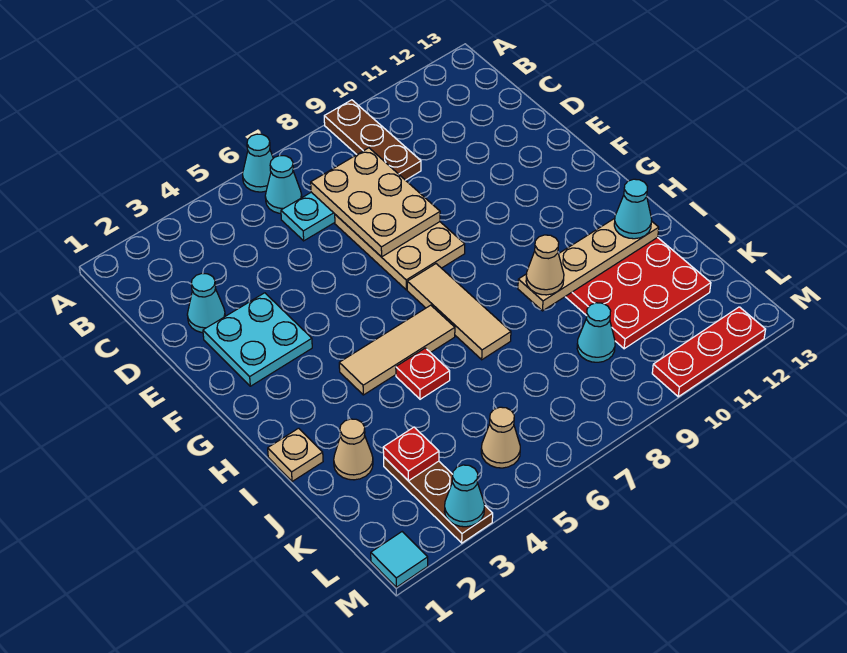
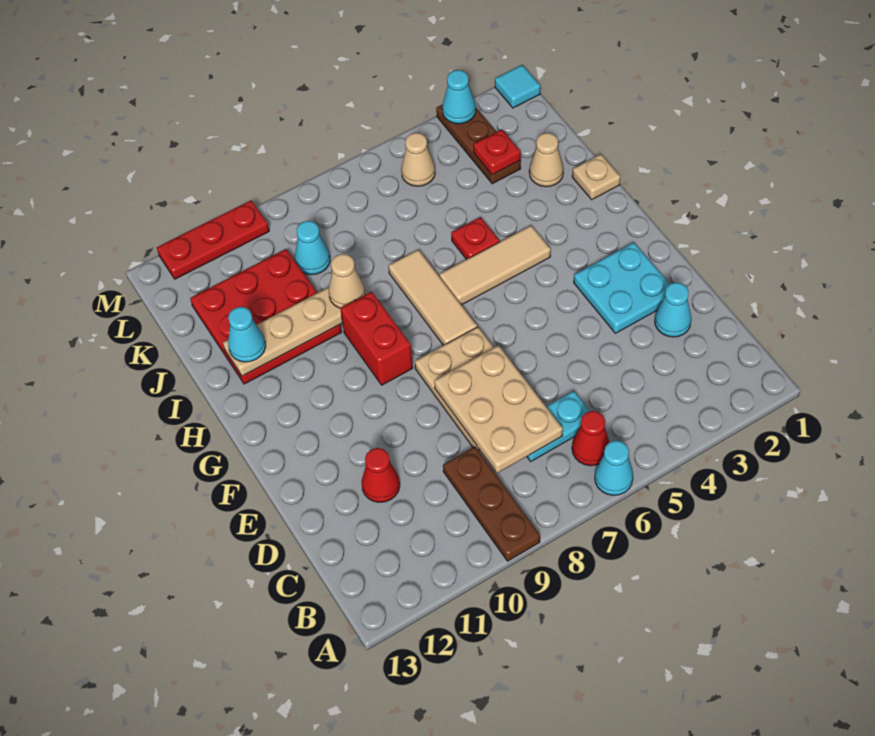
cyan 1x1 cone [265,156,302,213] -> red 1x1 cone [572,411,609,466]
none -> red 1x1 cone [362,448,400,502]
none -> red 1x2 brick [340,292,413,385]

